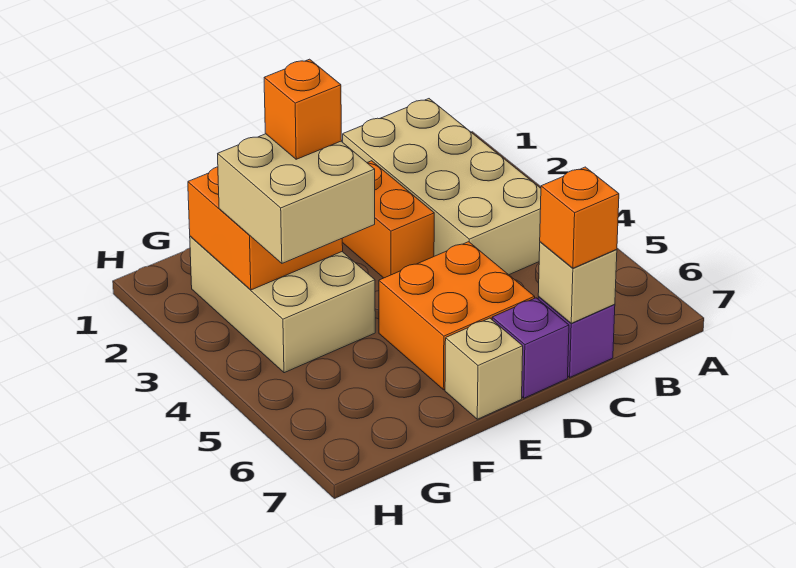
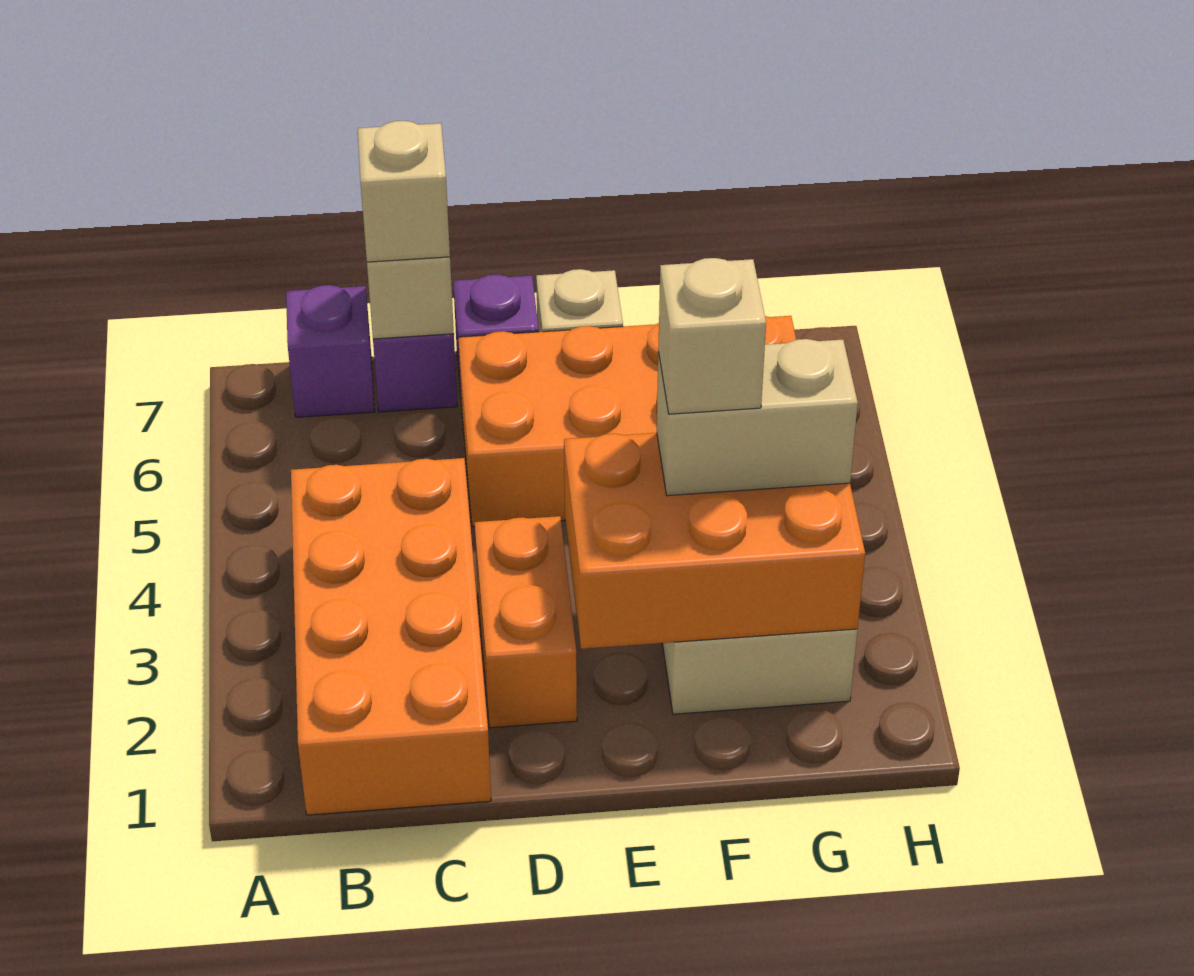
tan 2x4 brick [343,99,541,275] -> orange 2x4 brick [291,458,491,815]
none -> purple 1x1 brick [286,285,375,417]
orange 1x1 brick [540,167,619,268] -> tan 1x1 brick [358,121,450,262]
orange 2x2 brick [379,242,535,390] -> orange 2x4 brick [458,316,796,527]
orange 2x2 brick [188,167,343,290] -> orange 2x3 brick [564,433,865,649]
tan 2x2 brick [218,134,375,263] -> tan 1x2 brick [657,339,858,496]
orange 1x1 brick [264,59,342,159] -> tan 1x1 brick [658,258,766,414]

